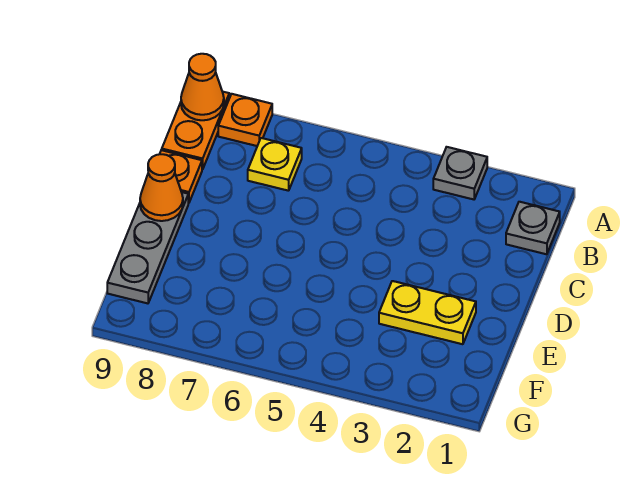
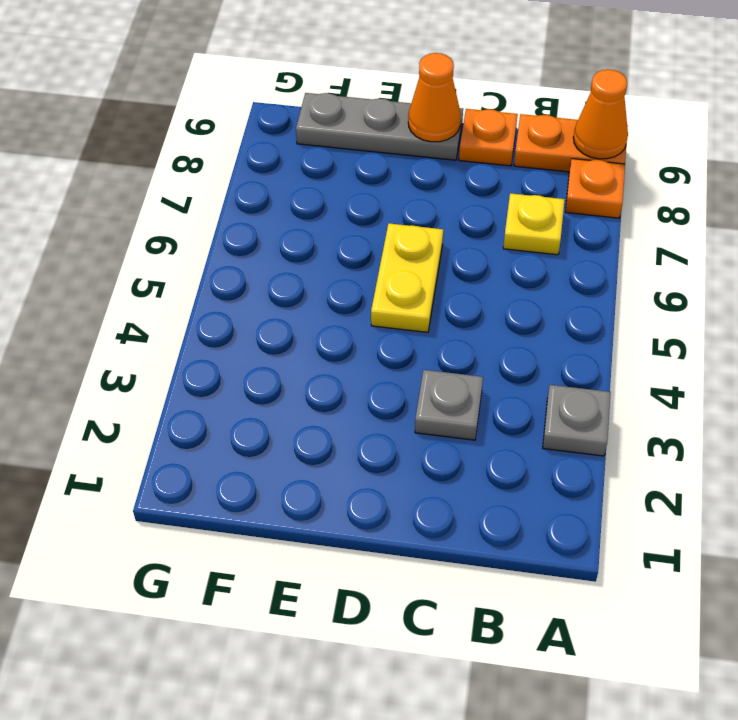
grey 1x1 plate [506,202,560,254] -> grey 1x1 plate moved to [415,370,483,440]
yellow 1x2 plate [379,281,476,344] -> yellow 1x2 plate moved to [371,223,443,332]

